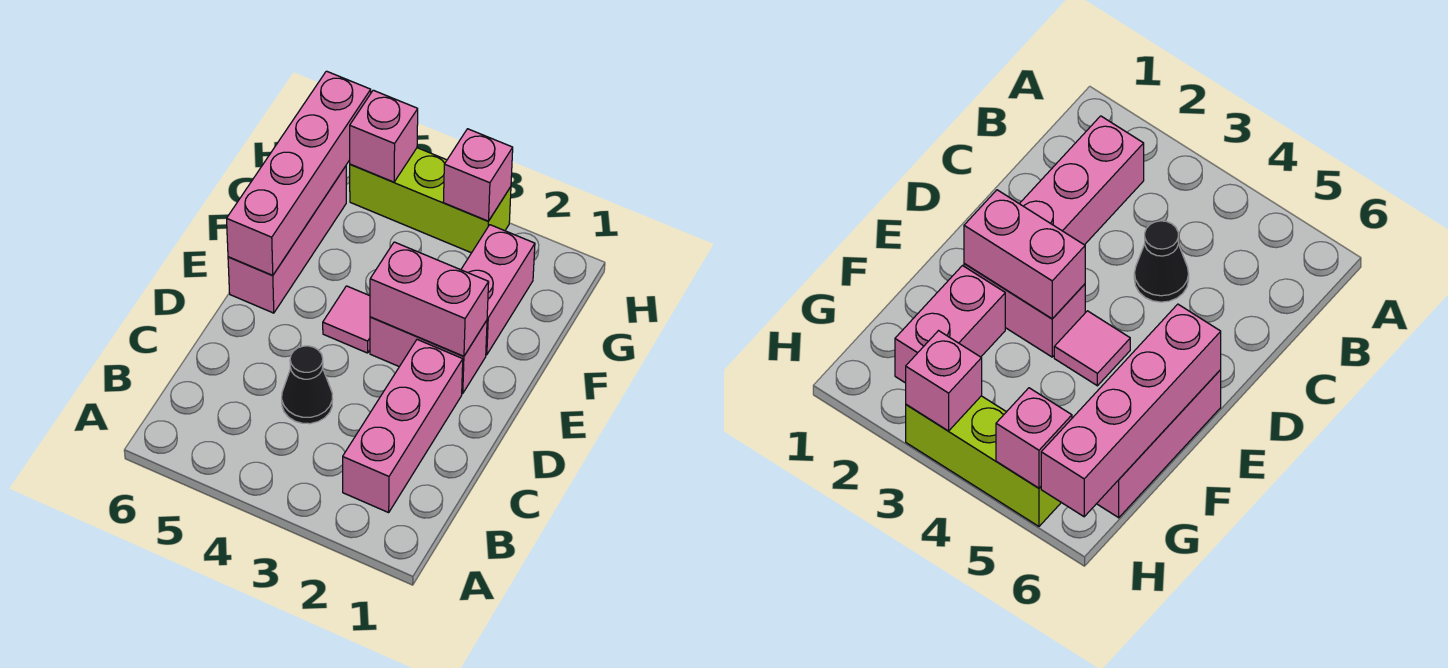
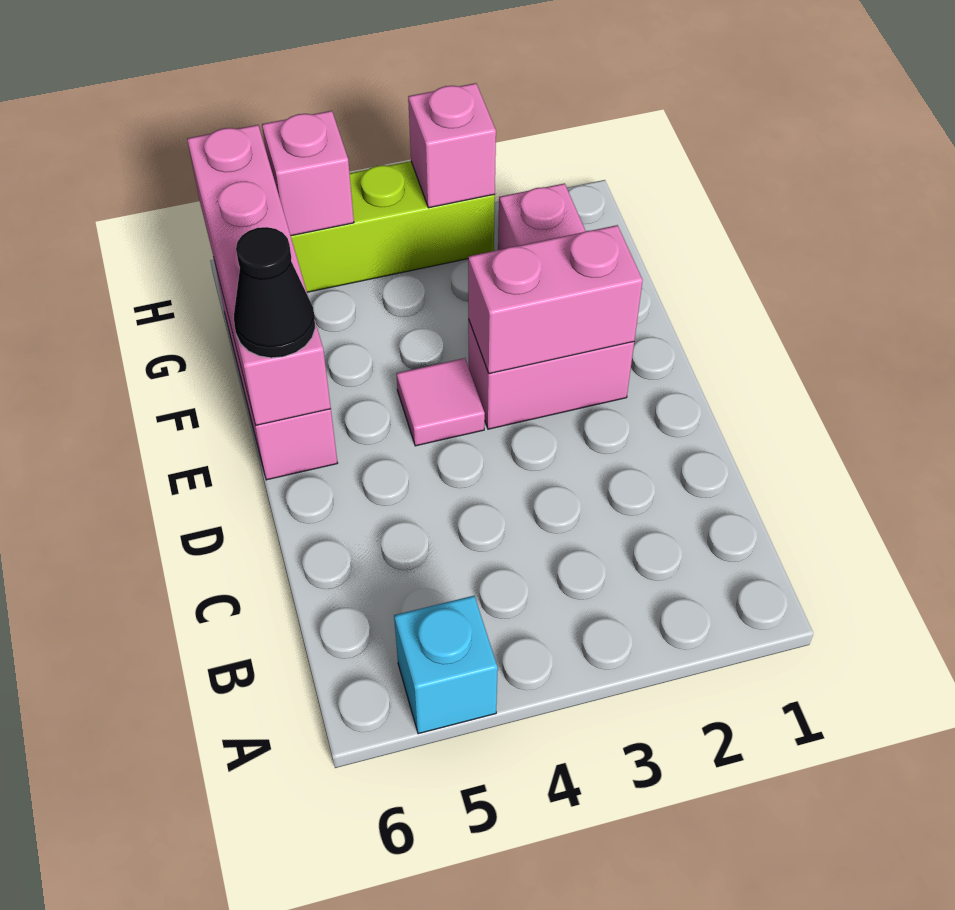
none -> cyan 1x1 brick [394,596,498,734]
pink 1x3 brick [343,340,463,513] -> none
black 1x1 cone [282,346,333,424] -> black 1x1 cone moved to [234,227,315,358]

